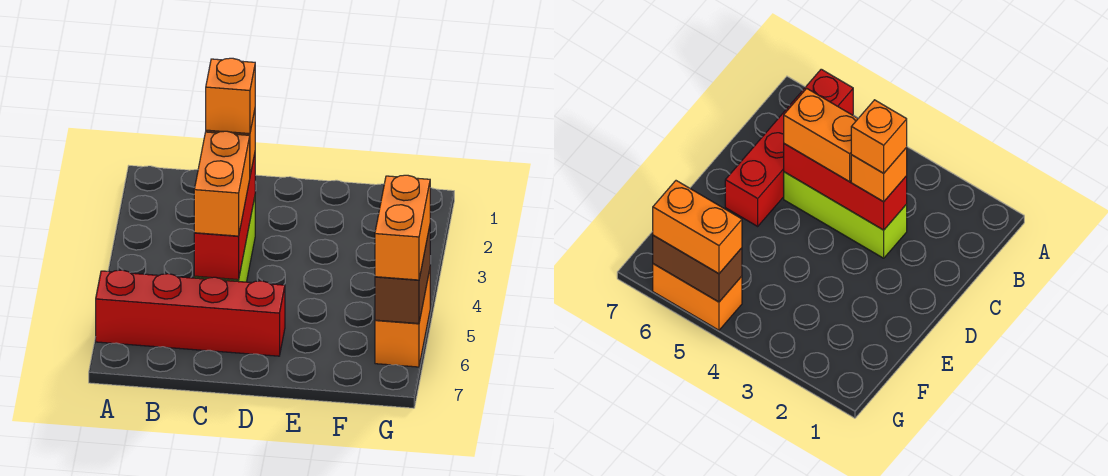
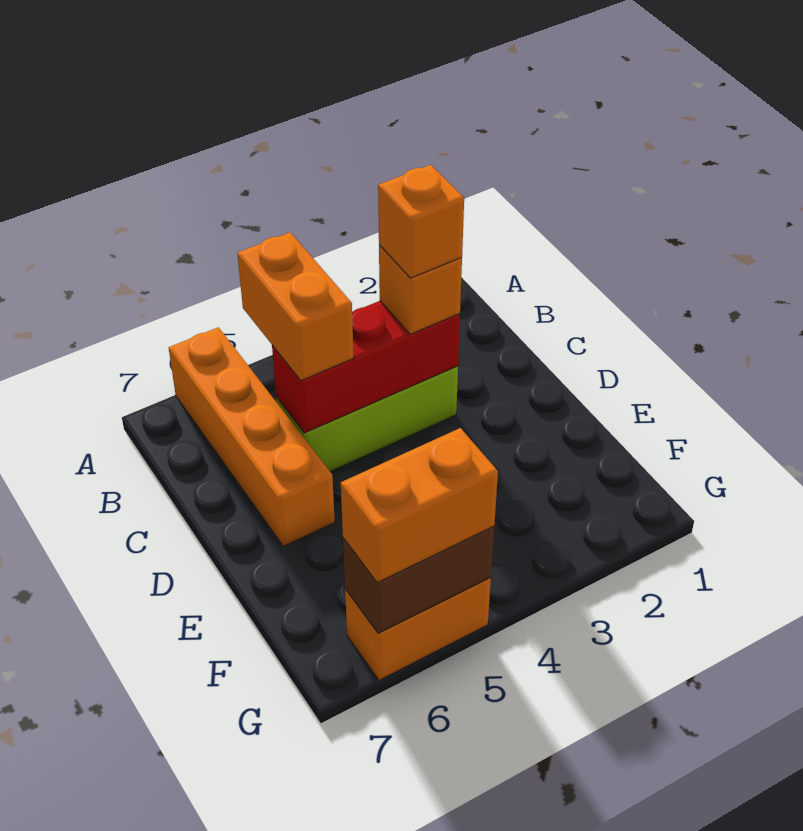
red 1x4 brick [96,270,285,356] -> orange 1x4 brick [169,327,335,546]
orange 1x2 brick [194,131,250,236] -> orange 1x2 brick turned to [237,232,354,381]

